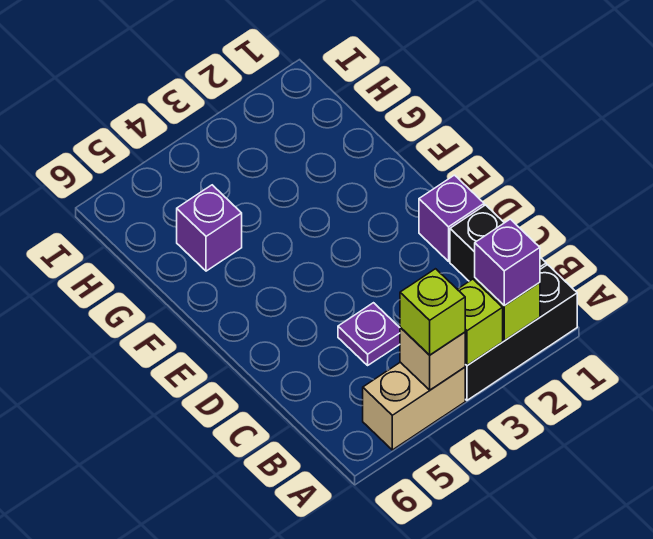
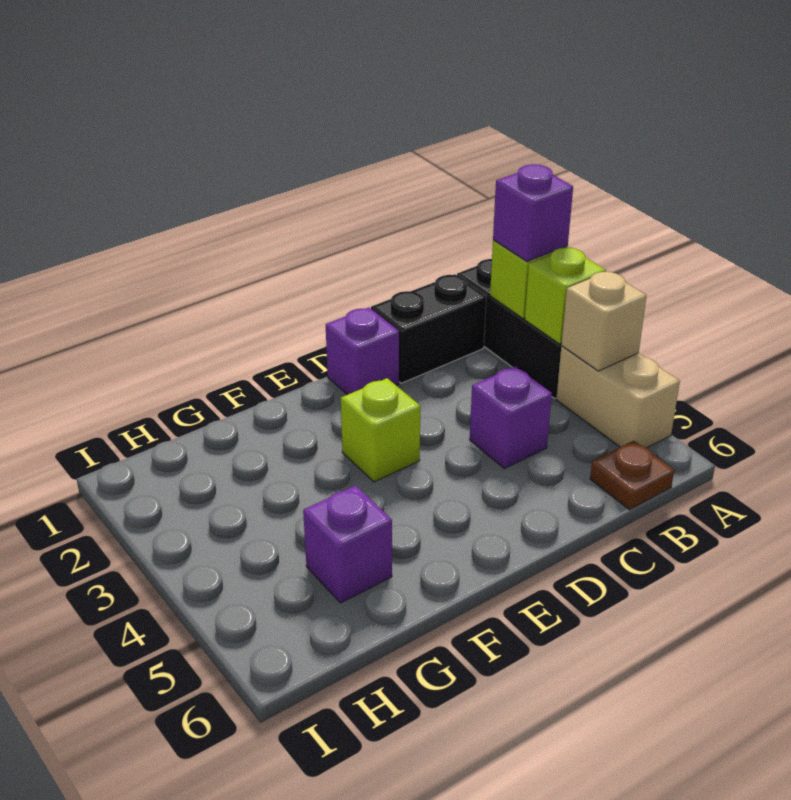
lime 1x1 brick [400,269,465,355] -> lime 1x1 brick moved to [341,378,420,482]
none -> brown 1x1 plate [590,441,674,510]
purple 1x1 plate [338,303,400,365] -> purple 1x1 brick [470,366,552,468]

